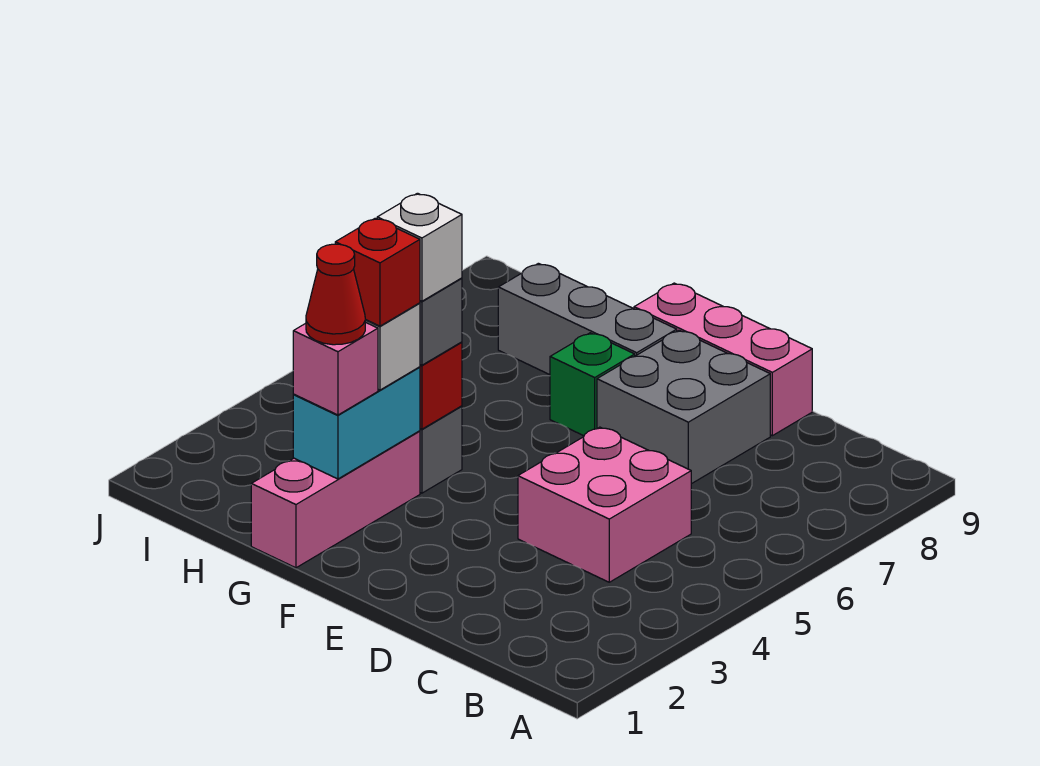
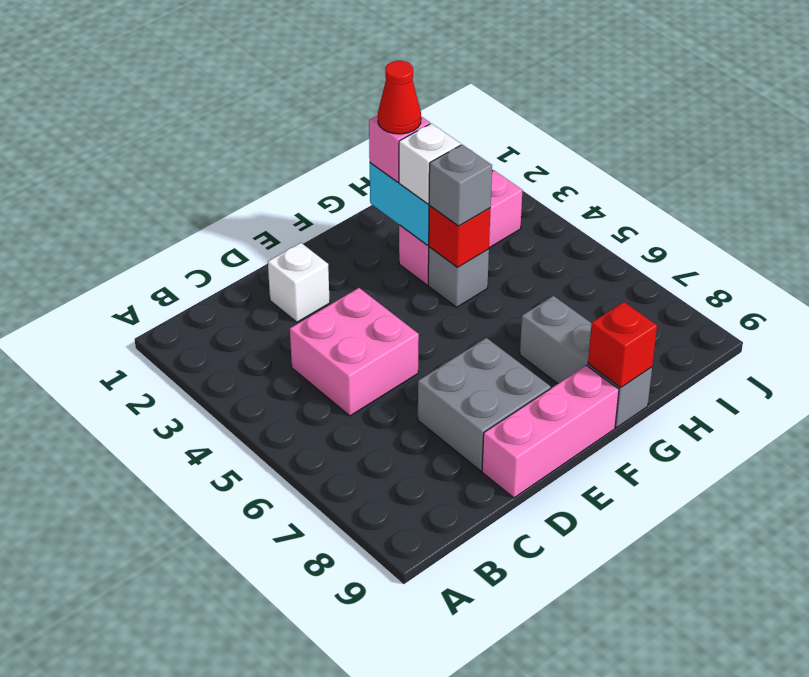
green 1x1 brick [550,333,635,436] -> none
grey 1x3 brick [498,263,677,375] -> grey 1x3 brick turned to [520,296,652,428]
pink 1x3 brick [251,431,420,568] -> pink 1x3 brick turned to [399,171,523,285]
red 1x1 brick [335,218,420,326] -> red 1x1 brick moved to [588,302,657,387]
white 1x1 brick [377,193,462,301] -> white 1x1 brick moved to [268,243,330,322]

